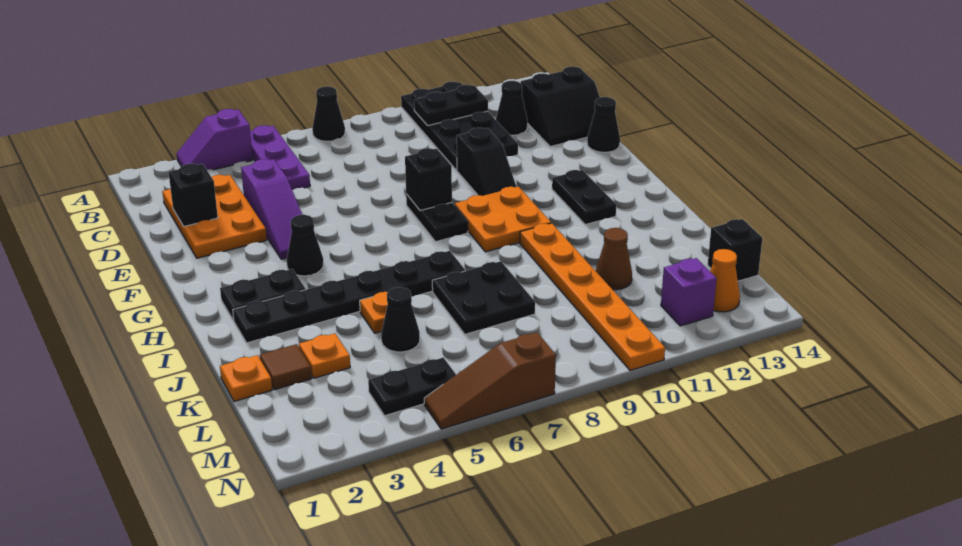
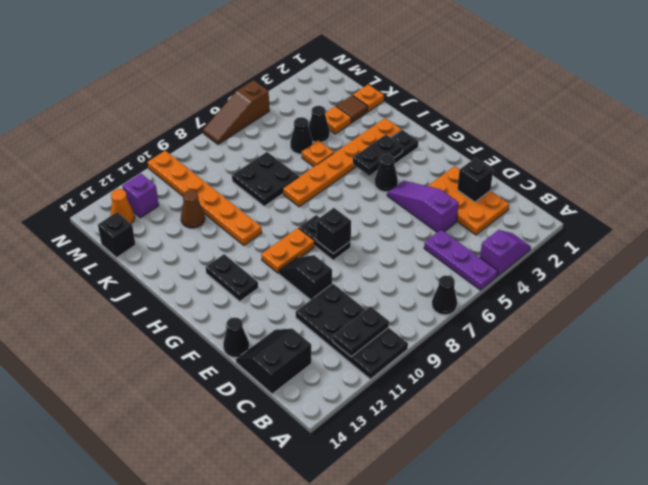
black 1x1 cone [496,81,527,135] -> black 1x1 cone moved to [308,106,330,142]
orange 2x2 plate [454,187,551,252] -> orange 1x2 plate [261,228,315,273]
black 1x6 plate [233,251,465,343] -> orange 1x6 plate [283,118,401,207]
black 1x2 plate [368,358,456,416] -> black 1x2 plate moved to [353,135,402,176]
brown 1x3 slope [424,332,556,429] -> brown 1x3 slope turned to [203,80,269,144]

